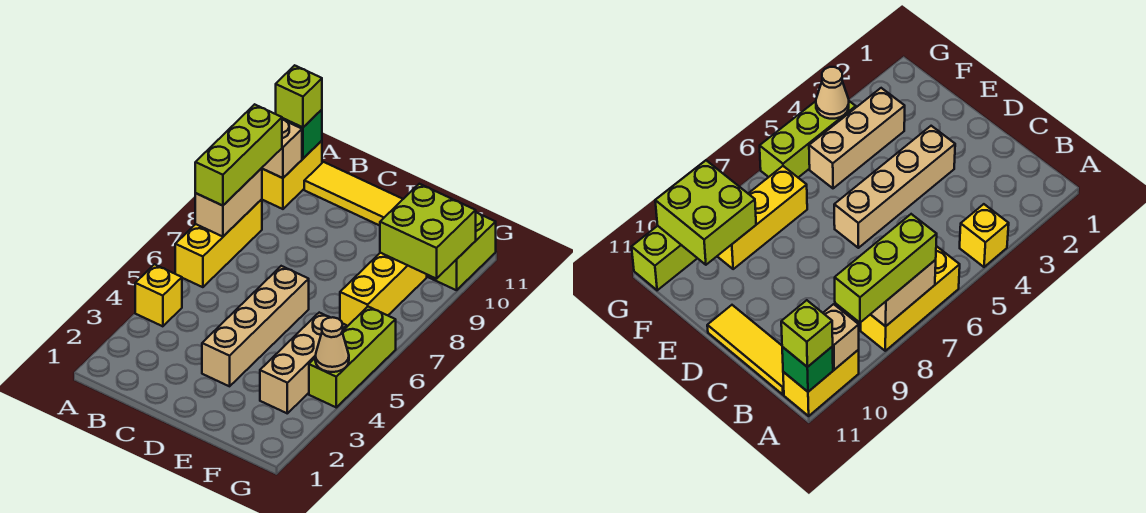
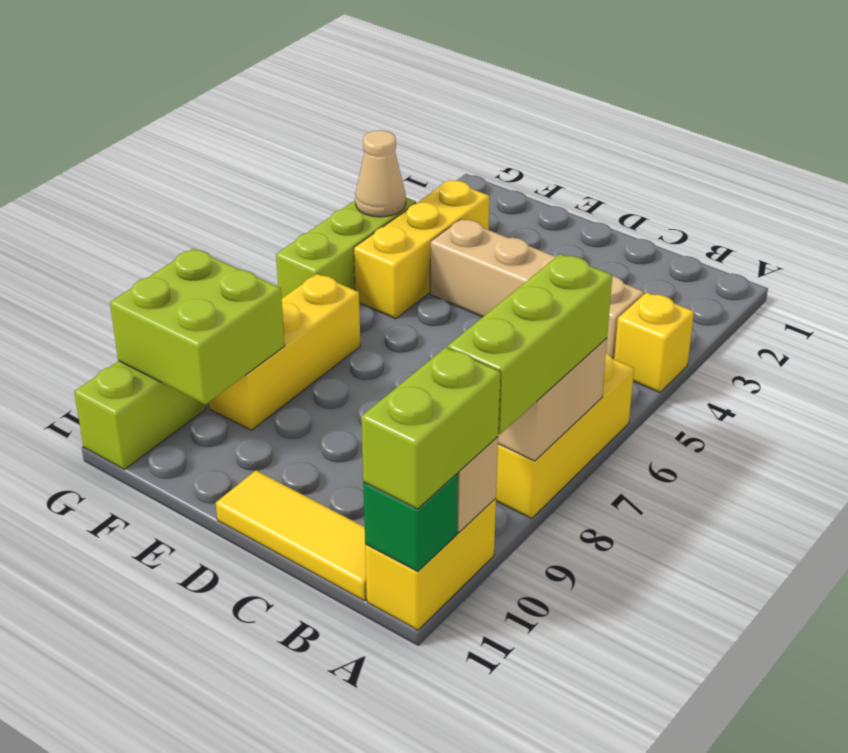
lime 1x1 brick [276,65,322,127] -> lime 1x2 brick [361,347,500,509]
tan 1x4 brick [202,266,309,386] -> tan 1x4 brick turned to [430,219,644,359]
tan 1x3 brick [260,313,347,413] -> yellow 1x3 brick [354,180,489,319]

